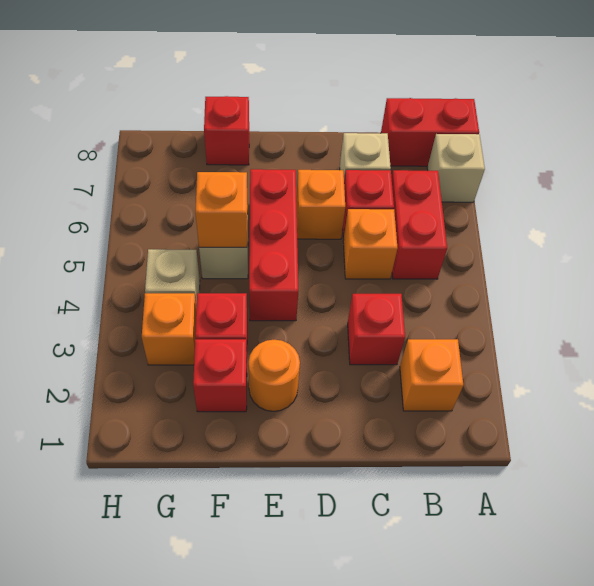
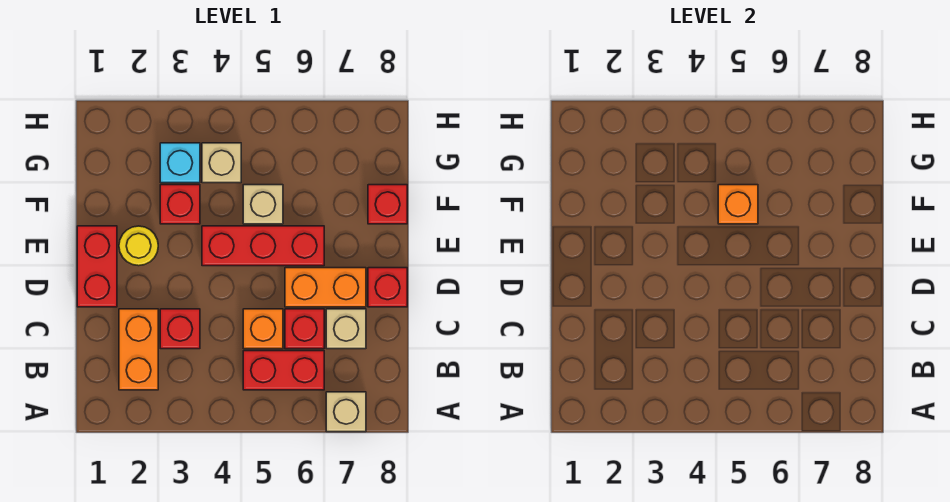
red 1x2 brick [381,98,479,166] -> red 1x2 brick moved to [77,226,117,307]
orange 1x1 brick [400,339,463,411] -> orange 1x2 brick [119,309,158,390]
orange 1x1 brick [296,170,345,239] -> orange 1x2 brick [285,268,366,307]
orange 1x1 round brick [249,340,300,411] -> yellow 1x1 round brick [119,226,158,266]
red 1x1 brick [193,339,247,412] -> red 1x1 brick moved to [368,268,407,307]
orange 1x1 brick [142,293,196,365] -> cyan 1x1 brick [160,143,200,183]

